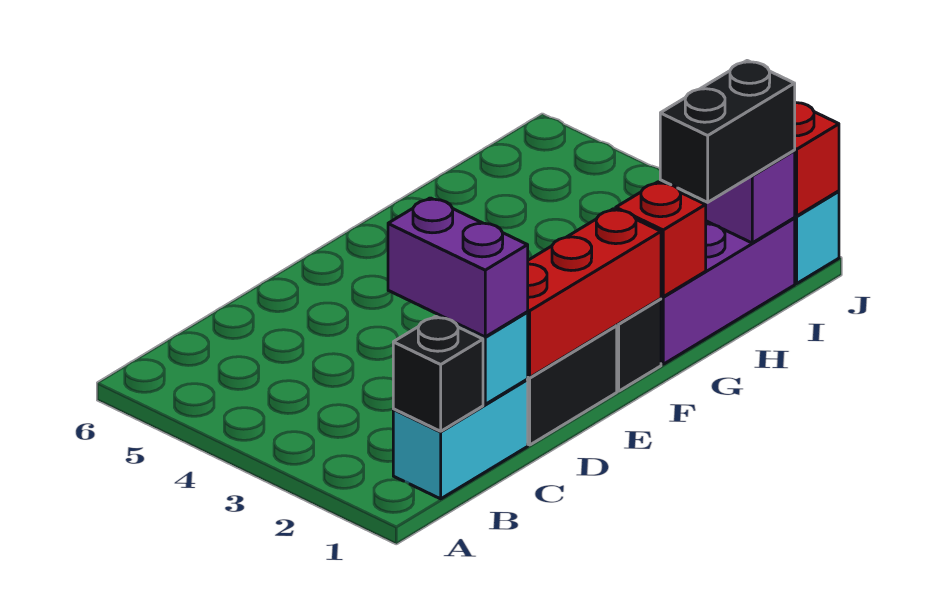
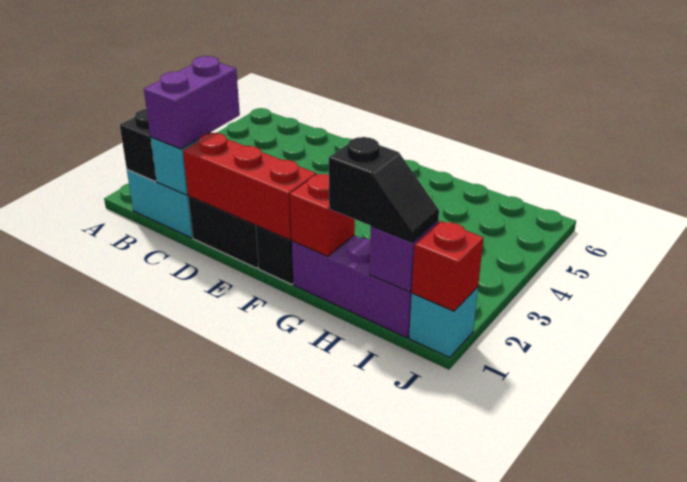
black 1x2 brick [660,61,795,202] -> black 1x2 slope [329,137,439,242]

